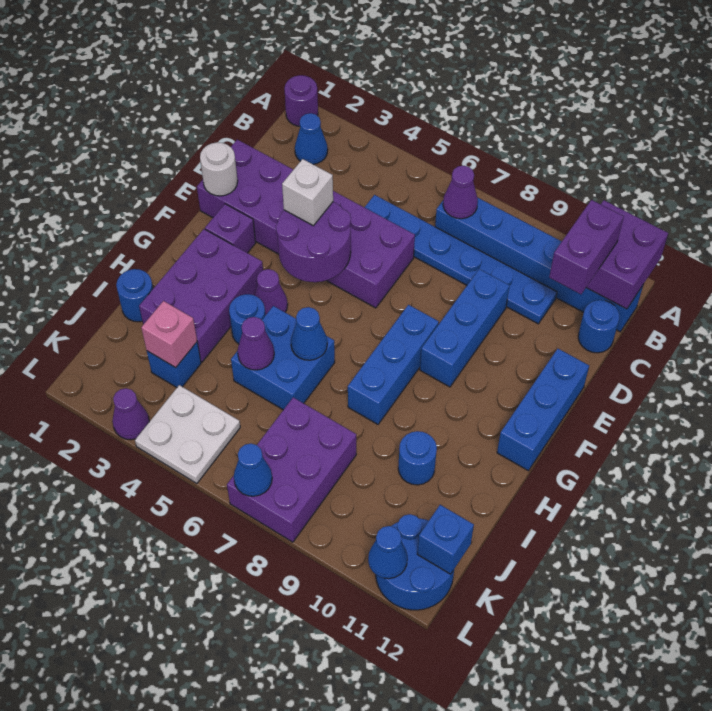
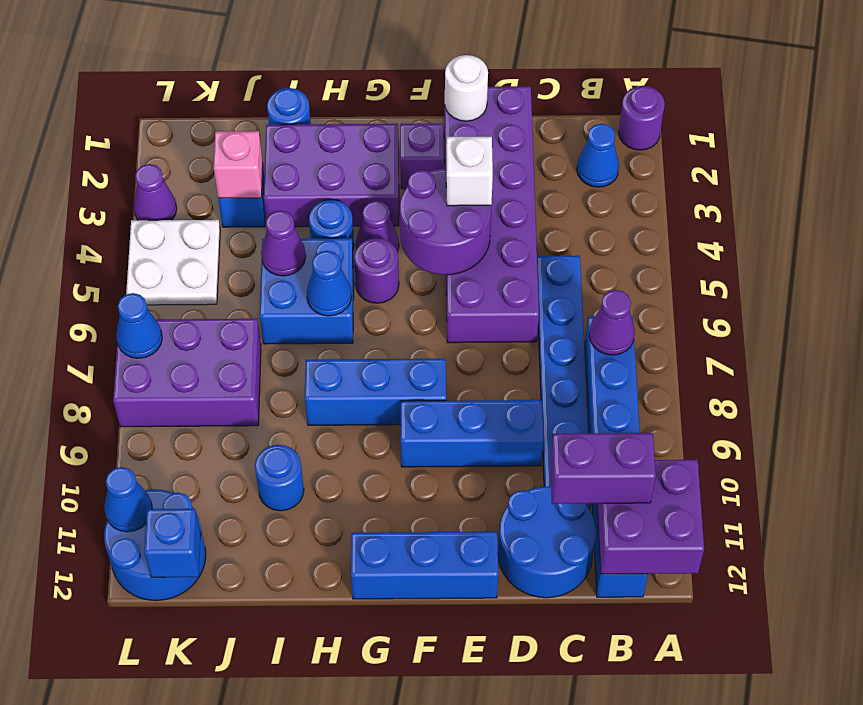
blue 1x1 round brick [578,300,619,353] -> blue 2x2 round brick [498,487,596,598]
none -> purple 1x1 round brick [354,238,399,303]

